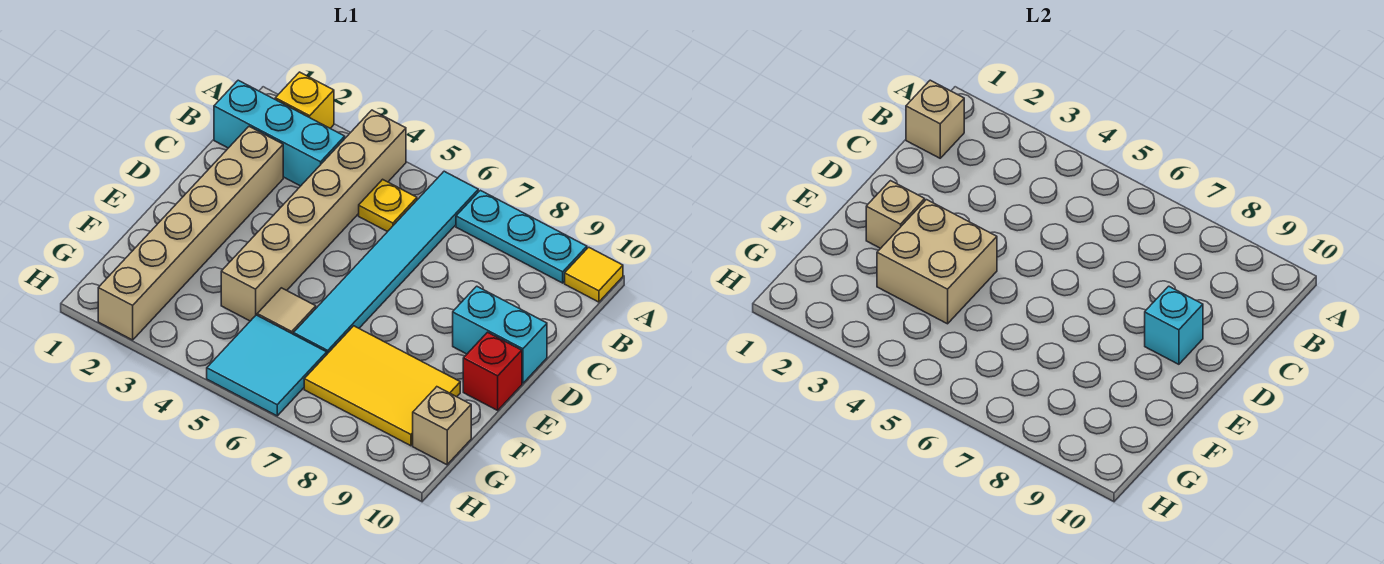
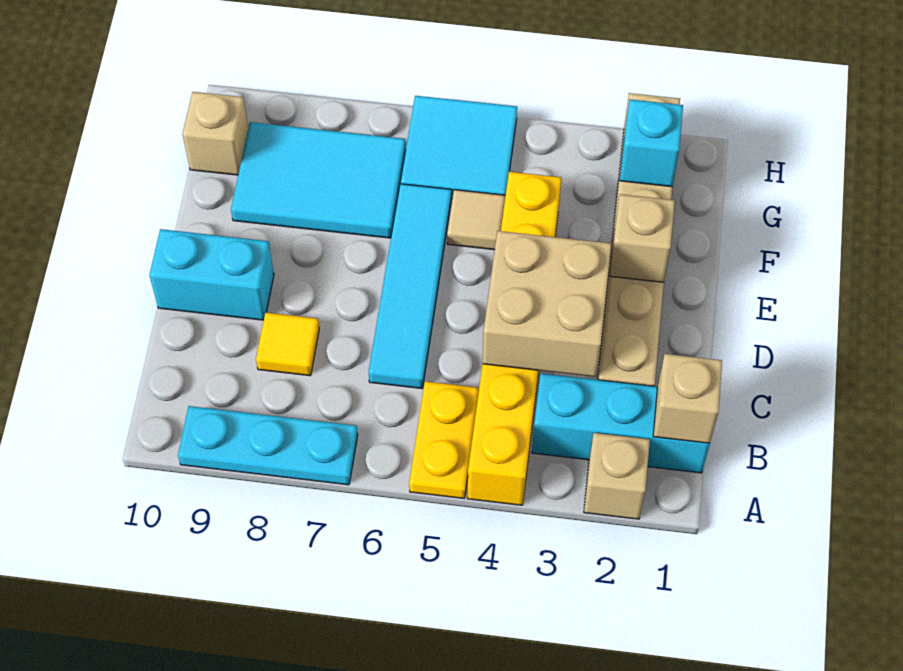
yellow 1x1 brick [275,72,334,128] -> tan 1x1 brick [584,433,650,519]
tan 1x6 brick [221,110,406,321] -> yellow 1x6 brick [467,172,561,505]
cyan 1x6 tile [293,171,478,354] -> cyan 1x4 tile [369,184,451,388]
yellow 1x1 tile [565,247,623,302] -> yellow 1x1 tile moved to [256,313,319,376]
yellow 1x1 plate [359,179,417,232] -> yellow 1x2 plate [409,381,479,498]
cyan 1x1 brick [1145,286,1203,364] -> cyan 1x1 brick moved to [620,99,683,187]
tan 2x2 brick [877,200,997,324] -> tan 2x2 brick moved to [483,231,612,377]
red 1x1 brick [463,332,522,410] -> none
yellow 2x3 tile [304,326,460,446] -> cyan 2x3 tile [231,122,406,238]

